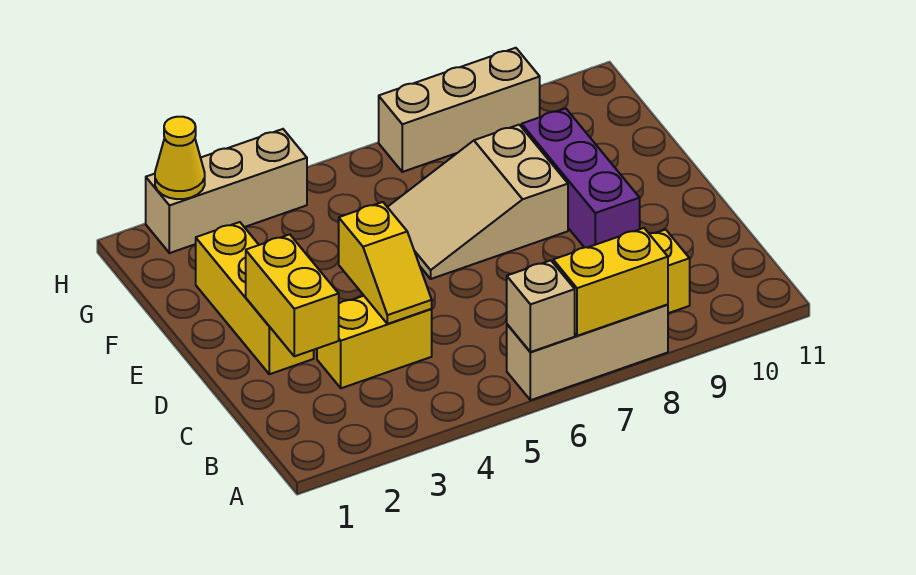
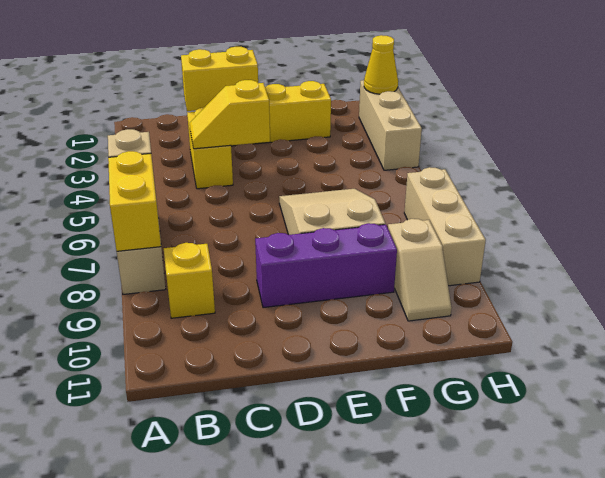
none -> tan 1x2 slope [388,219,452,321]

